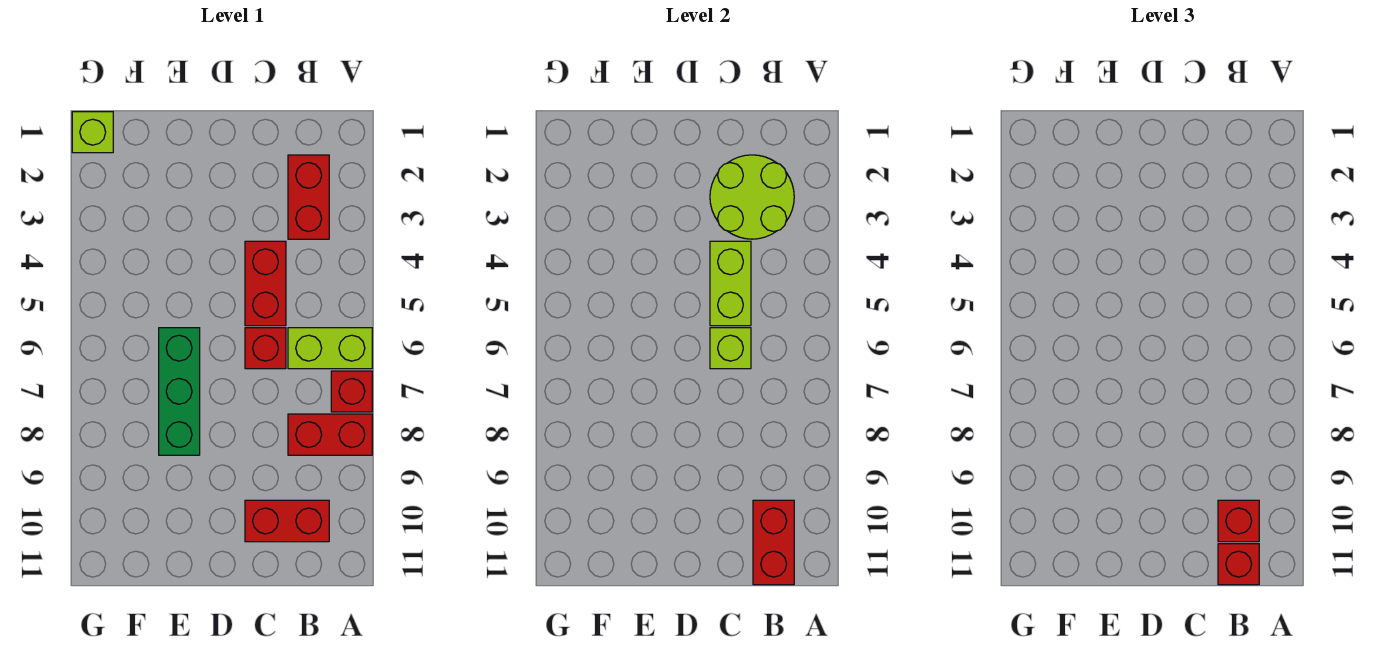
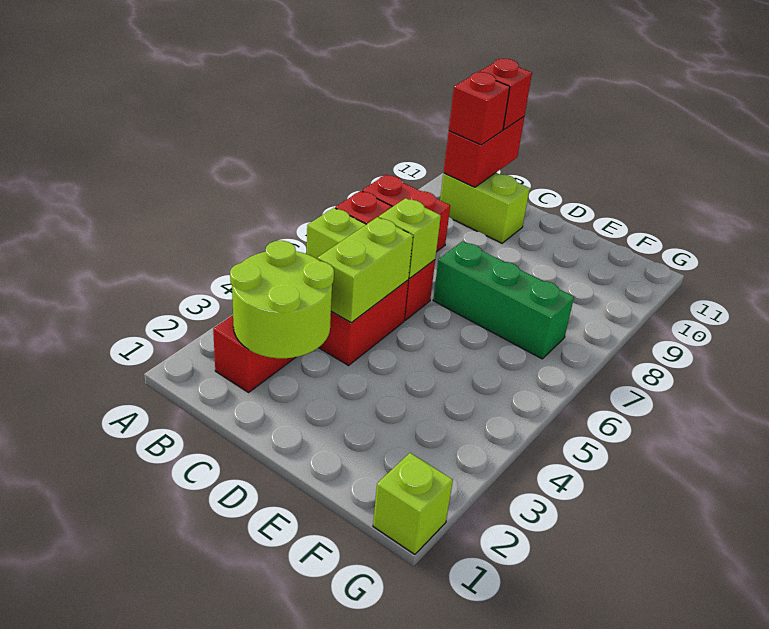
red 1x2 brick [245,500,329,542] -> lime 1x2 brick [440,173,530,243]
green 1x3 brick [159,328,200,455] -> green 1x3 brick turned to [433,241,574,359]

